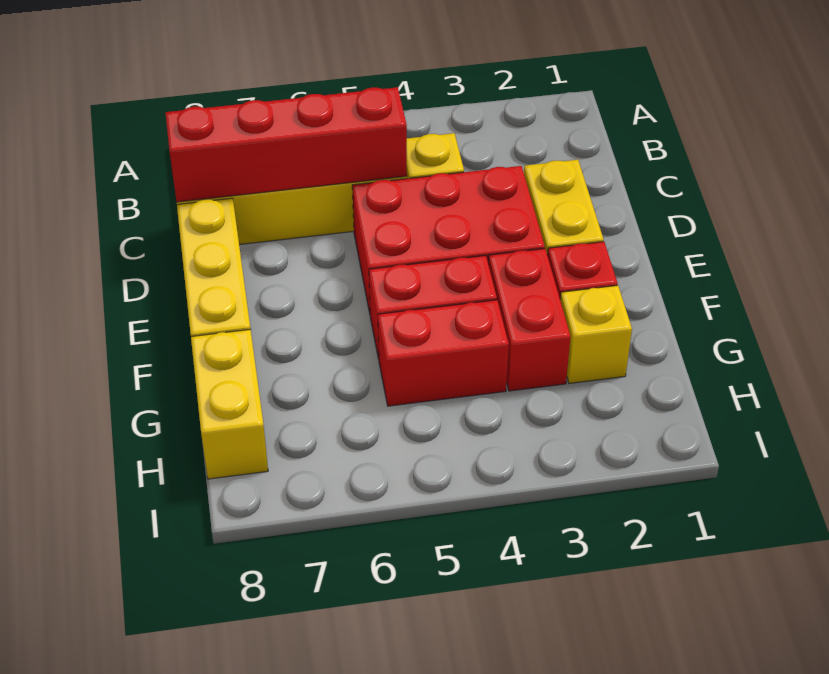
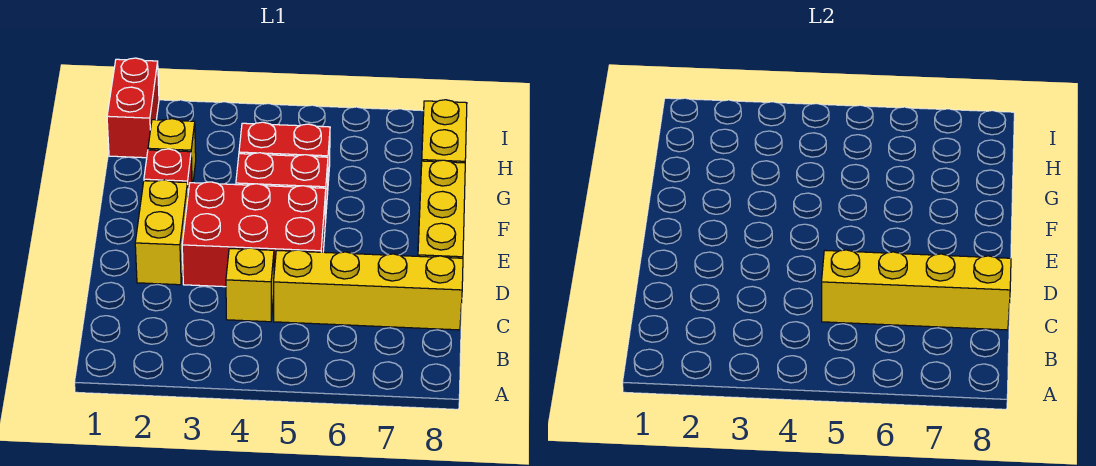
red 1x4 brick [165,87,407,202] -> yellow 1x4 brick [822,250,1011,330]
red 1x2 brick [488,249,571,391] -> red 1x2 brick moved to [107,58,159,158]

